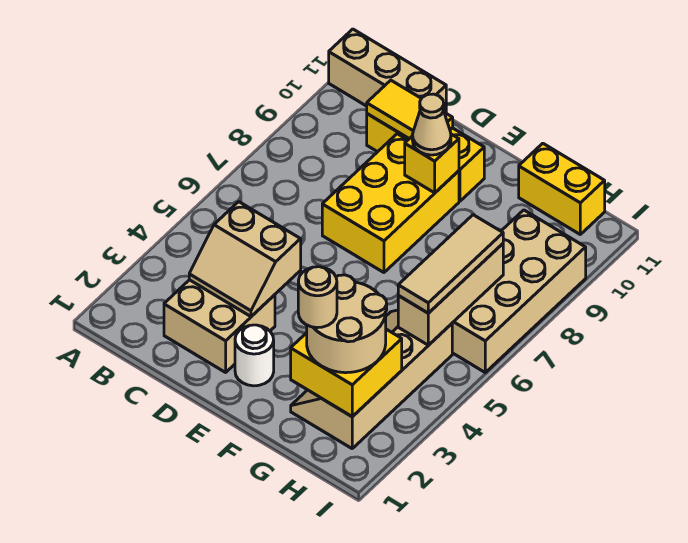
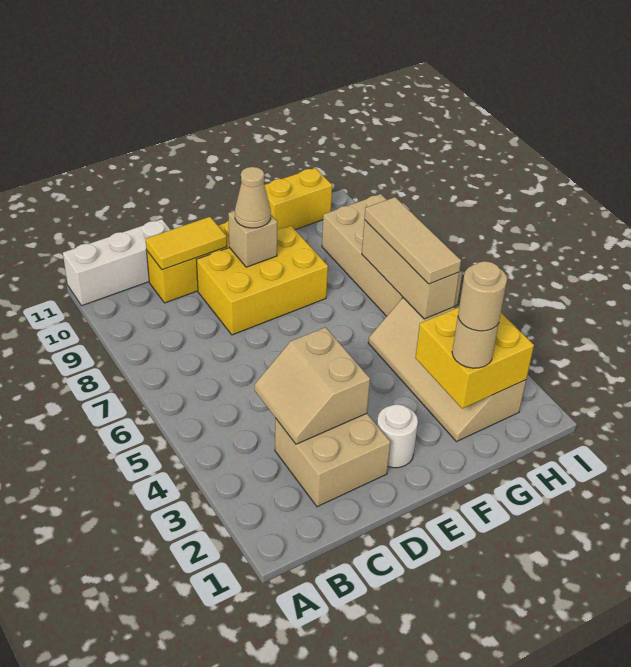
tan 1x3 brick [329,29,446,113] -> white 1x3 brick [63,219,170,306]
tan 2x2 slope [189,202,301,317] -> tan 2x2 slope turned to [255,327,370,444]
yellow 2x3 brick [322,134,459,272] -> yellow 2x3 brick turned to [196,226,328,335]
yellow 1x1 brick [405,134,459,193] -> tan 1x1 brick [228,211,277,267]
tan 2x2 round brick [307,275,387,373] -> tan 1x1 round brick [452,318,499,368]

